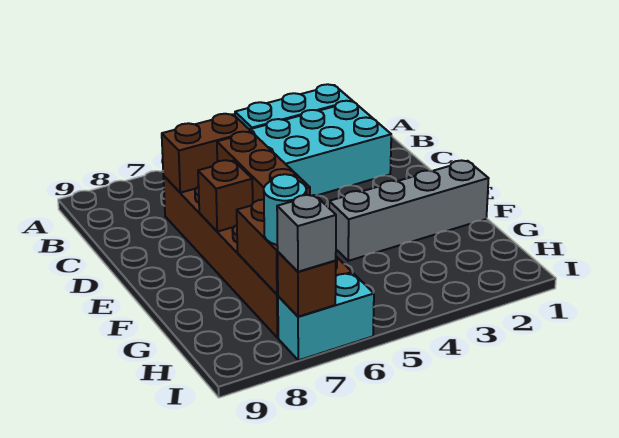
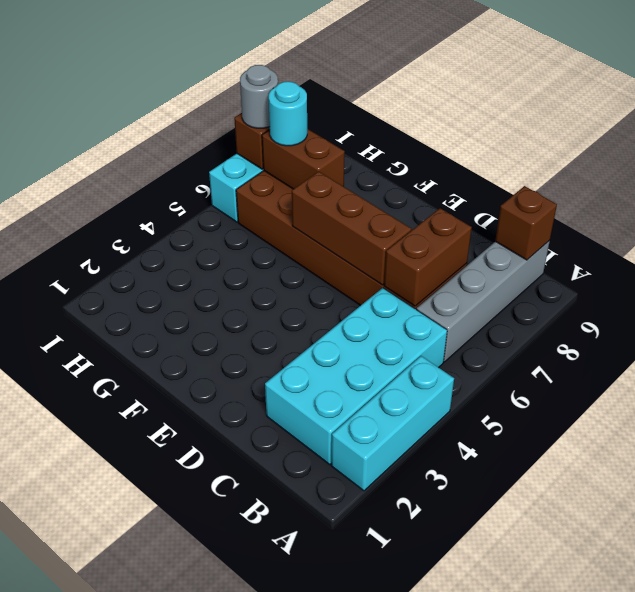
brown 1x1 brick [198,160,253,232] -> brown 1x1 brick moved to [495,186,557,260]
grey 1x4 brick [329,160,489,261] -> grey 1x4 brick moved to [416,241,550,362]
grey 1x1 brick [277,195,336,272] -> grey 1x1 round brick [240,65,278,128]

